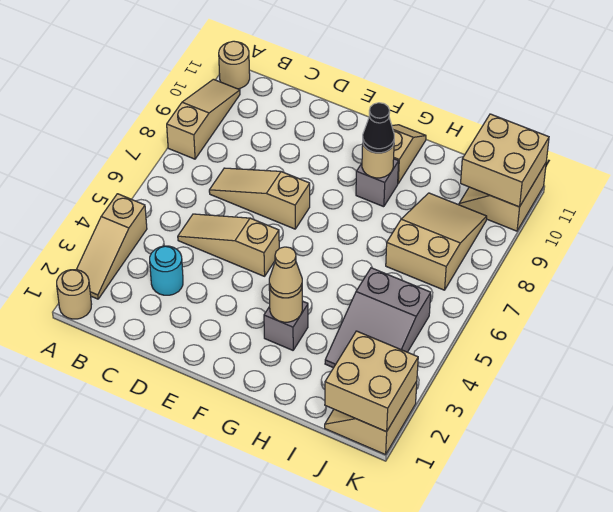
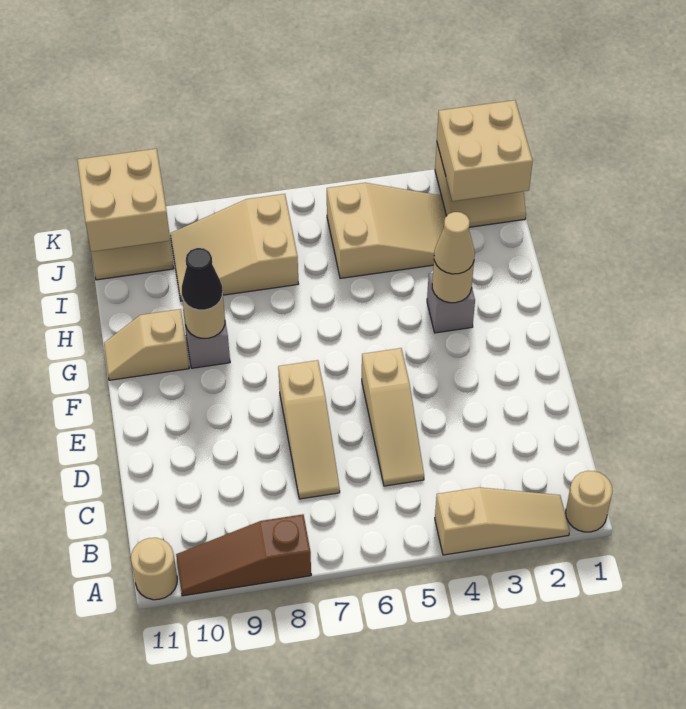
tan 1x3 slope [167,79,240,159] -> brown 1x3 slope [176,514,311,596]
cyan 1x1 round brick [150,246,183,295] -> none
grey 2x3 slope [325,268,431,368] -> tan 2x3 slope [327,183,446,278]

